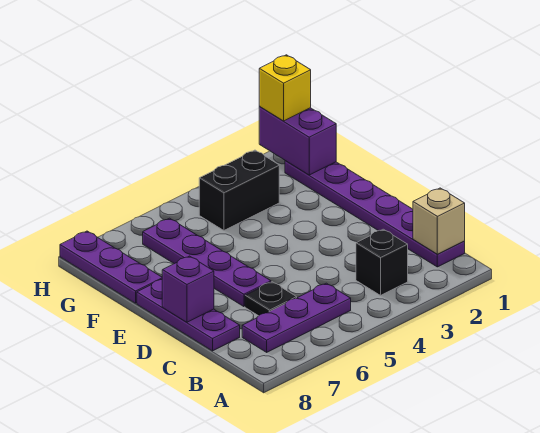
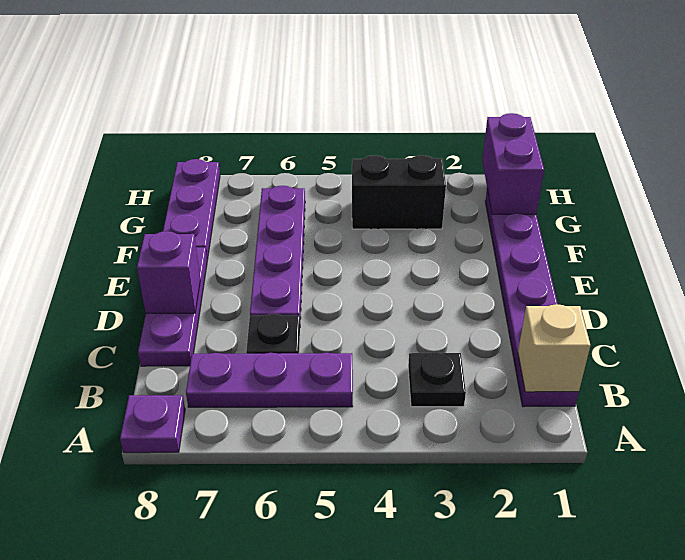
none -> purple 1x1 plate [120,395,185,453]
black 1x1 brick [356,229,408,295] -> black 1x1 plate [408,352,466,407]
yellow 1x1 brick [259,55,311,121] -> none

